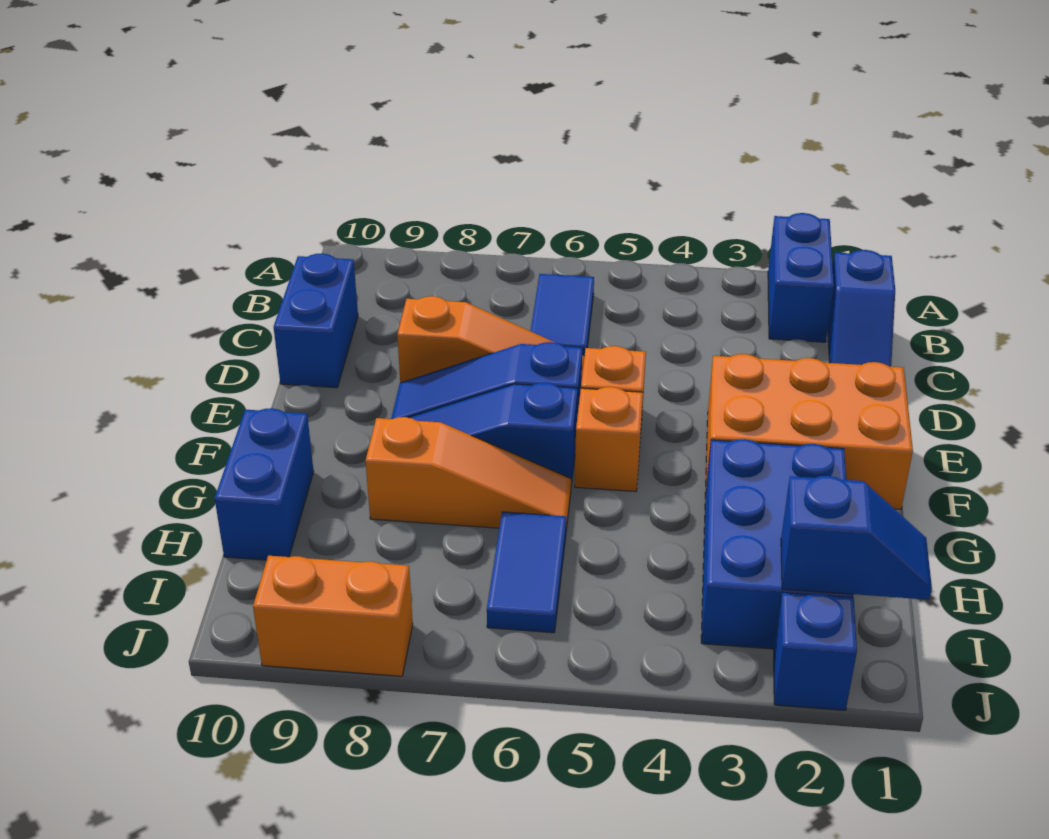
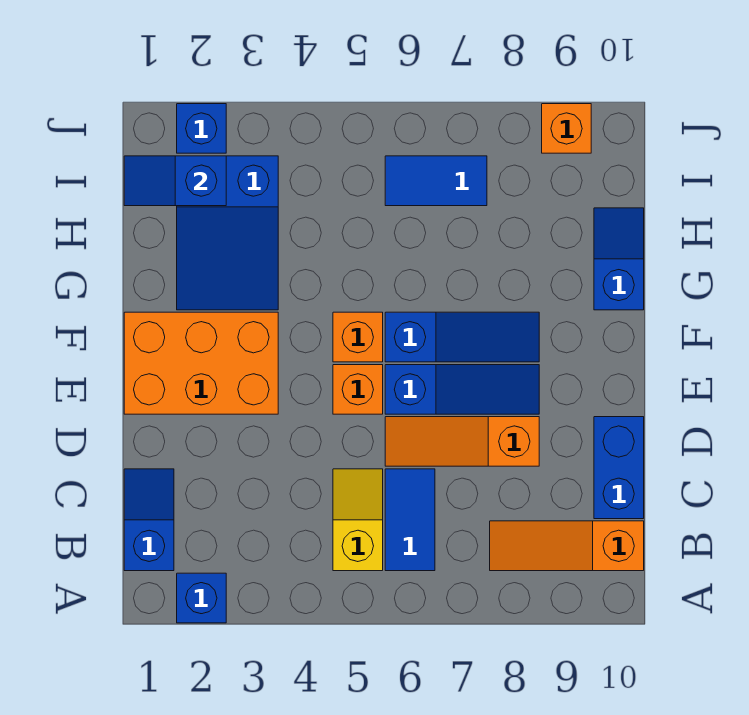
blue 1x2 brick [768,213,834,342] -> blue 1x1 brick [177,573,226,623]
none -> yellow 1x2 slope [333,469,383,571]
blue 2x3 brick [701,439,854,649] -> blue 2x3 slope [177,156,278,310]
orange 1x3 slope [365,417,571,530] -> orange 1x3 slope moved to [490,521,644,571]
blue 1x2 brick [215,408,314,560] -> blue 1x2 slope [594,208,644,310]
blue 1x2 tile [487,512,566,633] -> blue 1x2 tile turned to [385,156,487,206]
orange 1x2 brick [253,556,413,676] -> orange 1x1 brick [542,104,591,153]

